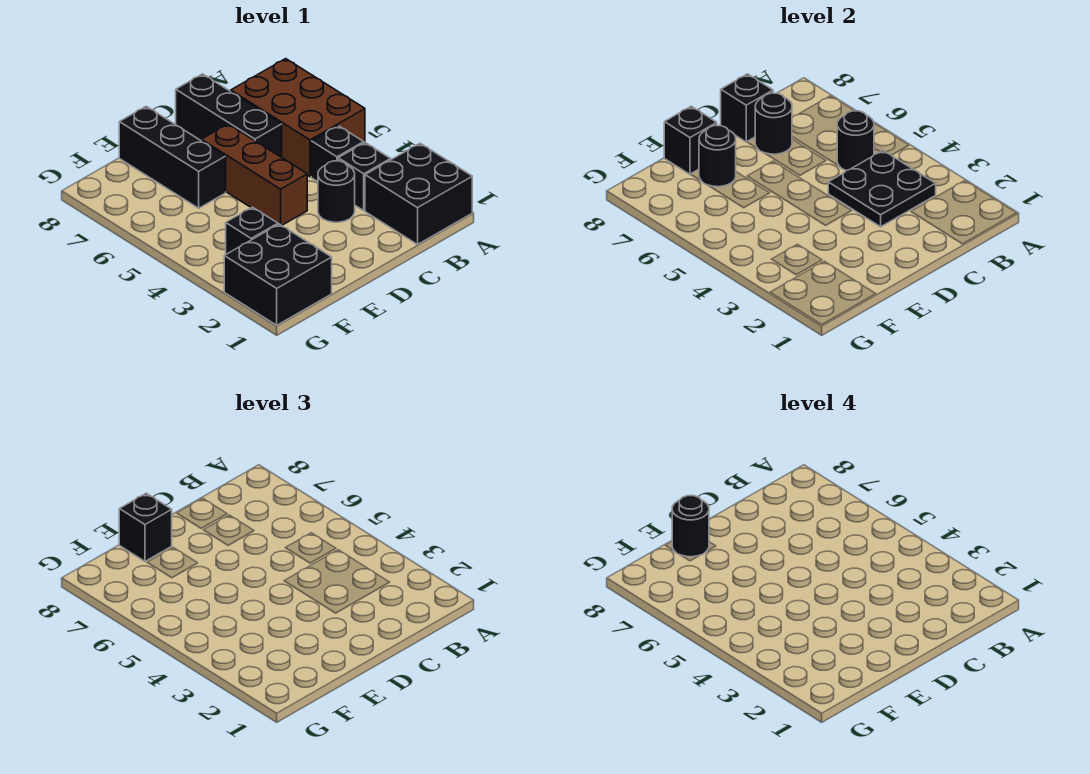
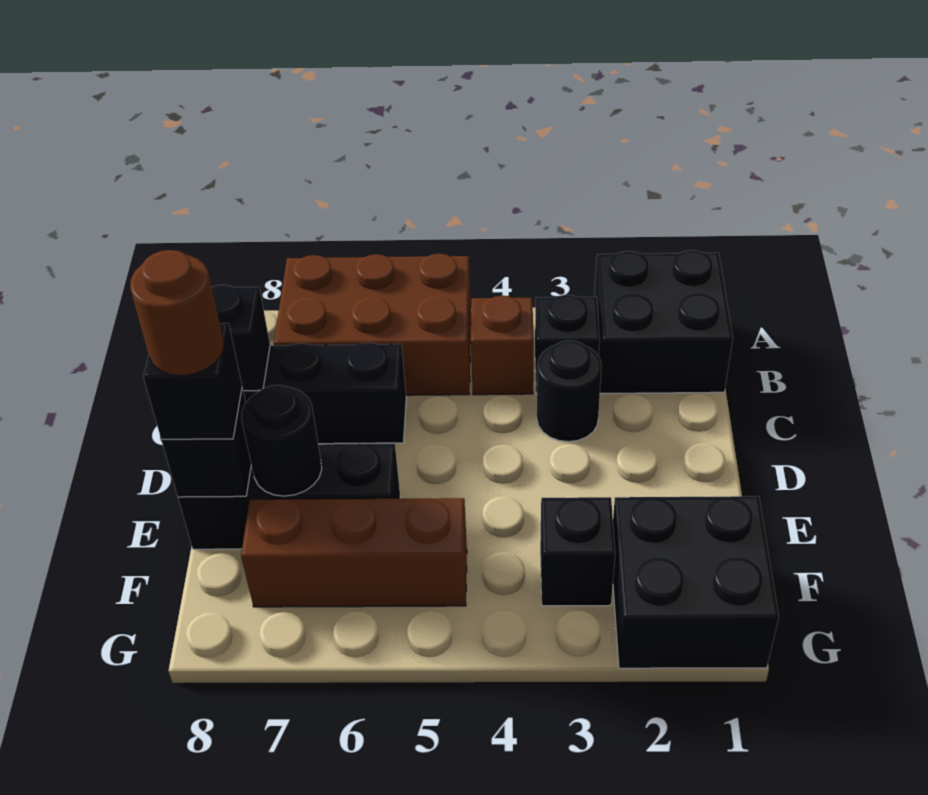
black 2x2 plate [828,151,936,227] -> none
black 1x1 brick [311,126,364,182] -> brown 1x1 brick [471,296,534,395]
black 1x1 round brick [837,111,874,171] -> none
black 1x1 round brick [755,93,792,154] -> none
brown 1x3 brick [201,124,307,225] -> brown 1x3 brick moved to [241,498,467,607]
black 1x1 round brick [672,496,709,557] -> brown 1x1 round brick [130,250,224,376]

